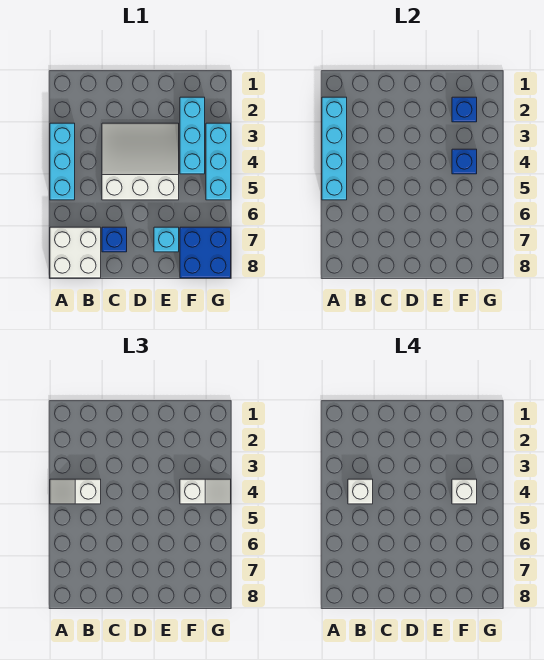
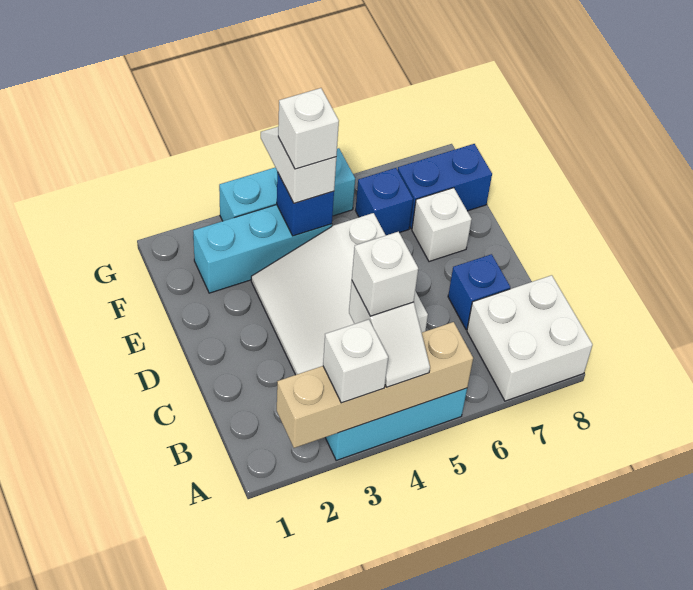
cyan 1x4 brick [322,97,347,200] -> tan 1x4 brick [277,322,473,448]
none -> white 1x1 brick [323,319,388,403]
cyan 1x1 brick [154,227,179,252] -> white 1x1 brick [412,188,472,262]
blue 1x1 brick [452,97,477,122] -> blue 1x1 brick moved to [356,168,413,235]
blue 2x2 brick [180,227,231,278] -> blue 1x2 brick [398,144,492,229]

